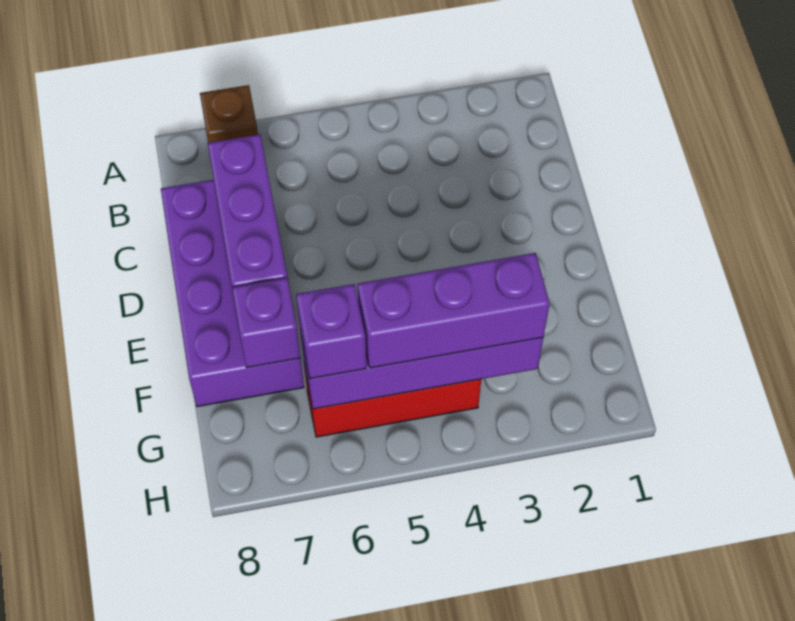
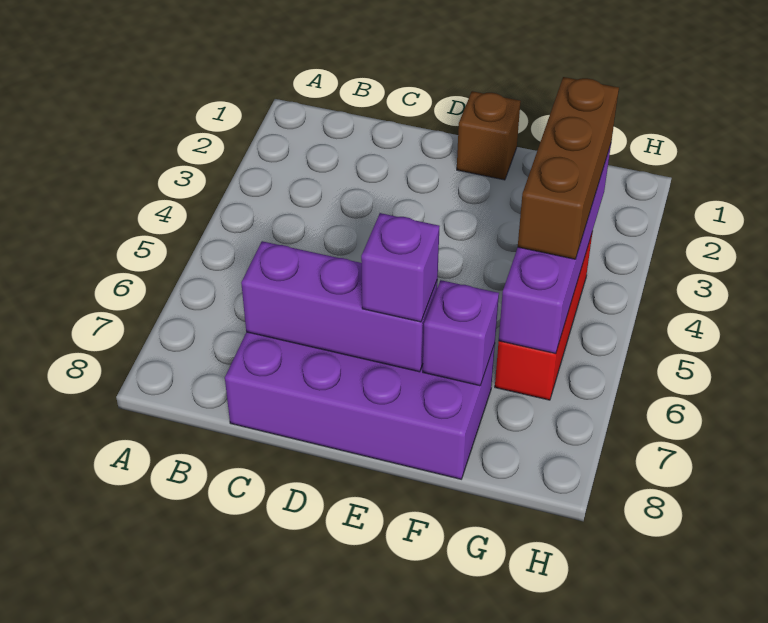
brown 1x1 brick [200,85,258,143] -> brown 1x1 brick moved to [457,91,521,180]
purple 1x3 brick [357,253,550,368] -> brown 1x3 brick [518,77,619,259]
purple 1x1 brick [296,284,366,379] -> purple 1x1 brick moved to [361,213,439,322]

